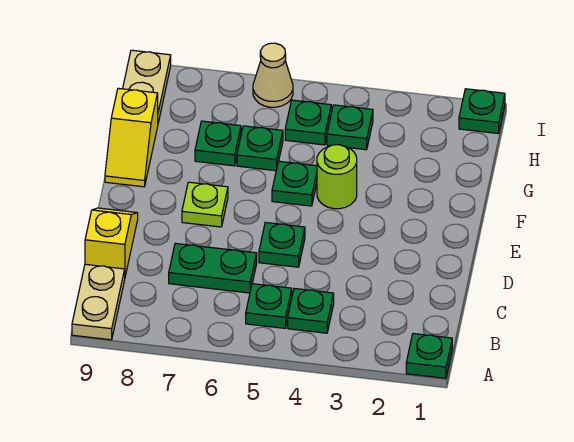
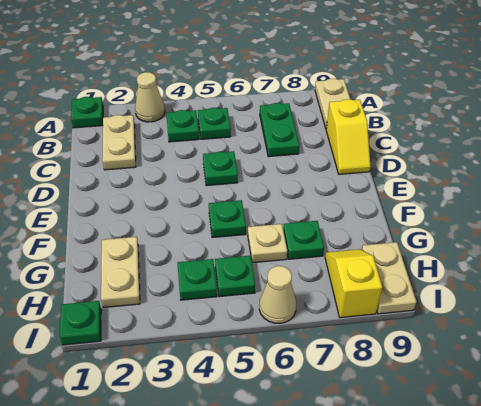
none -> tan 1x1 cone [135,72,165,122]
none -> tan 1x2 plate [102,115,136,170]
green 1x2 plate [169,243,257,293] -> green 1x2 plate turned to [260,103,299,157]
lime 1x1 plate [182,182,228,227] -> none
lime 1x1 round brick [317,145,357,209] -> none
yellow 1x2 slope [105,88,158,187] -> yellow 1x2 slope moved to [325,249,382,318]
none -> tan 1x2 plate [101,237,140,308]
green 1x1 plate [237,126,283,171] -> tan 1x1 plate [248,224,287,263]

